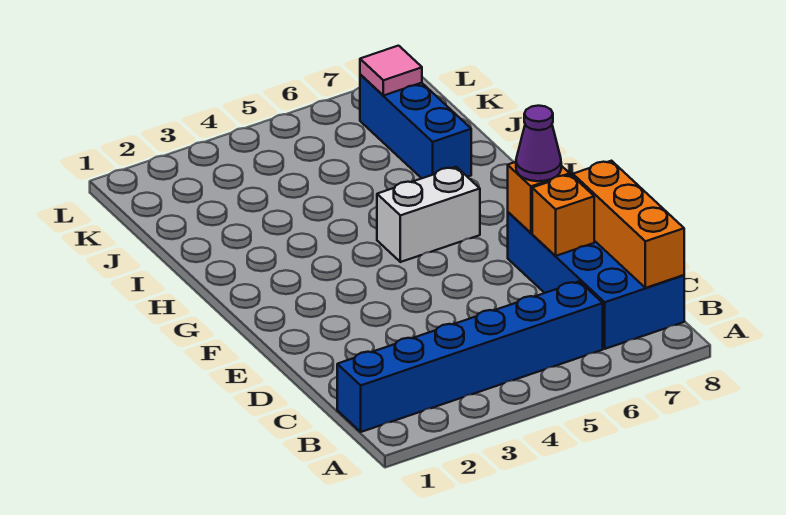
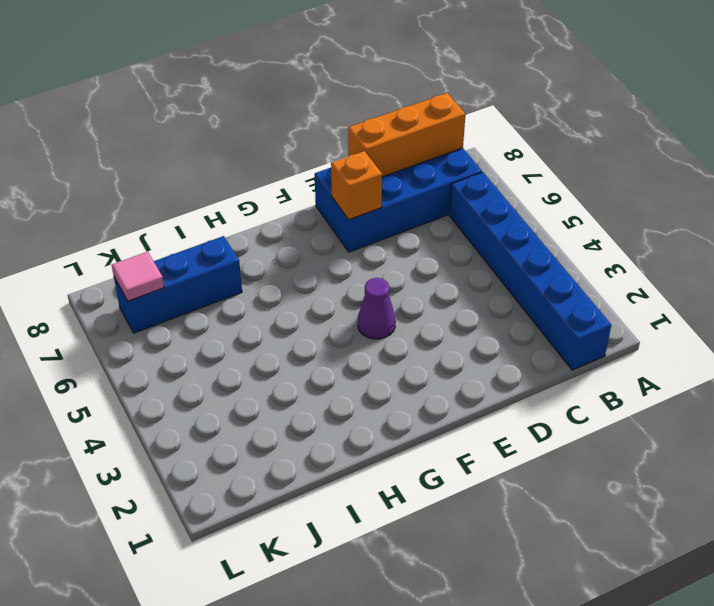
orange 1x1 brick [532,175,594,256] -> none
purple 1x1 cone [516,106,561,181] -> purple 1x1 cone moved to [358,278,396,339]
white 1x2 brick [377,167,480,262] -> none

